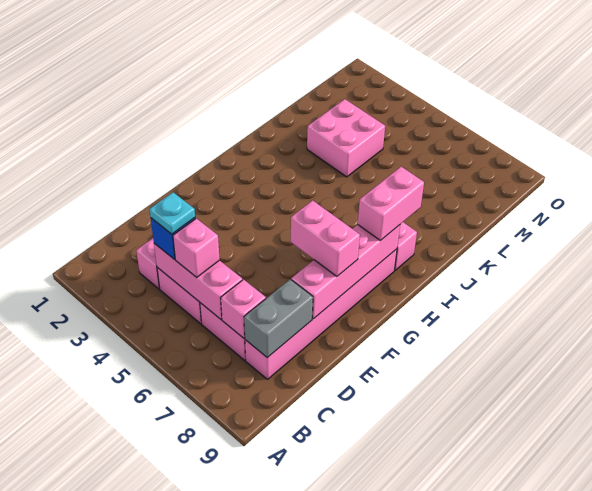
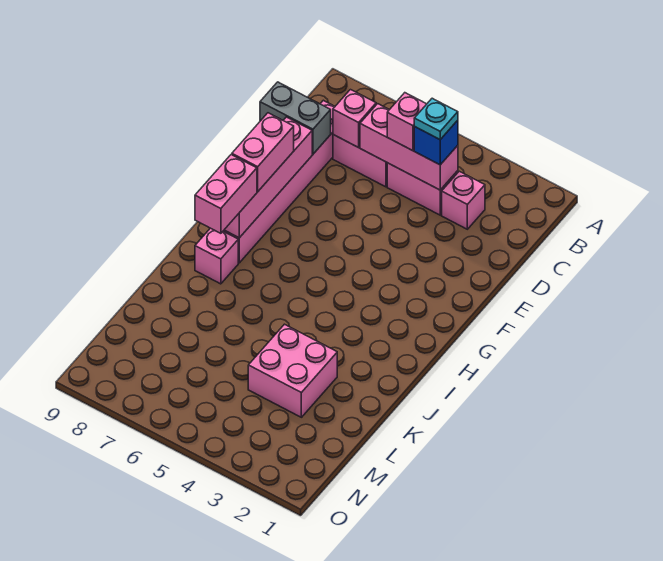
grey 1x2 brick [244,279,313,358] -> grey 1x2 brick turned to [260,82,331,154]
pink 1x2 brick [291,200,360,276] -> pink 1x2 brick turned to [232,113,294,192]

